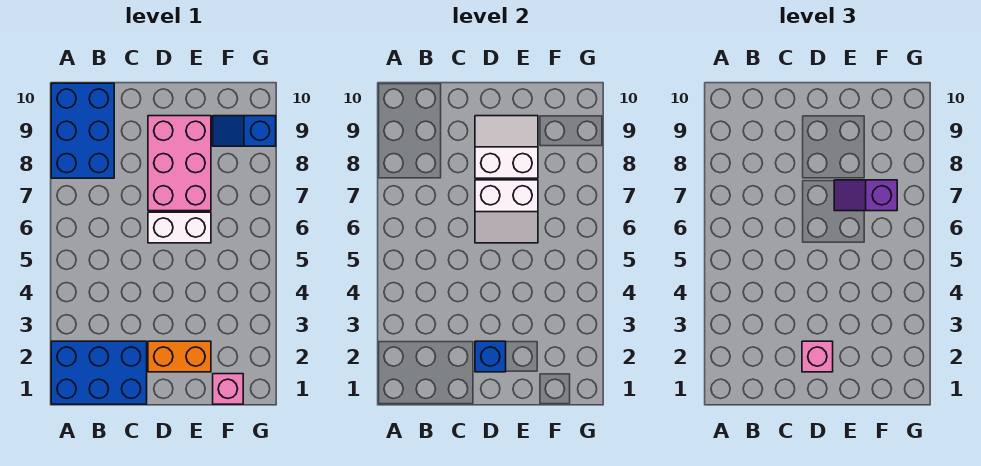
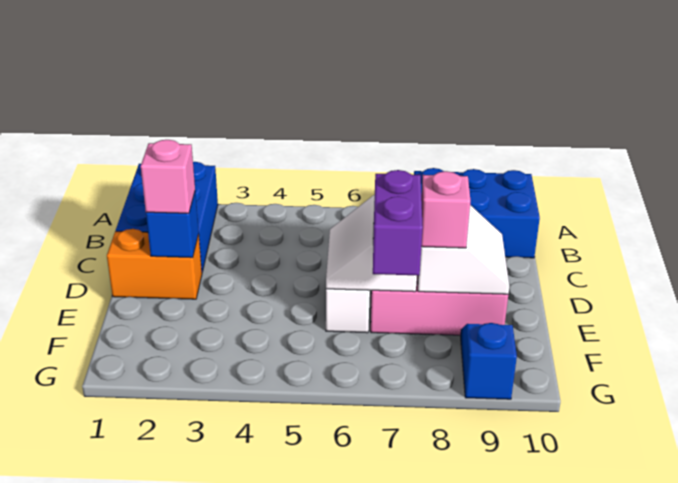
orange 1x2 brick [148,341,211,372] -> orange 1x2 brick turned to [107,229,202,299]
purple 1x2 slope [834,180,897,211] -> purple 1x2 brick [373,170,423,275]
pink 1x1 brick [213,374,243,404] -> pink 1x1 brick moved to [421,171,470,248]

